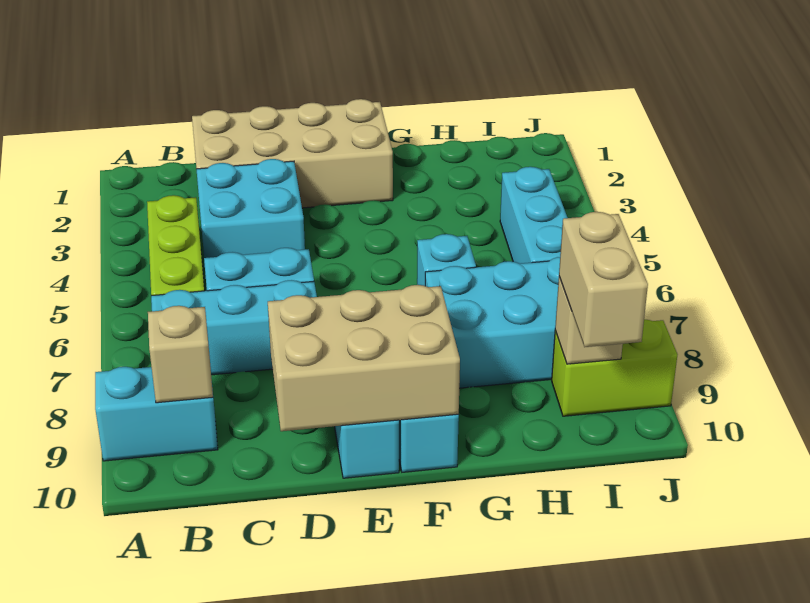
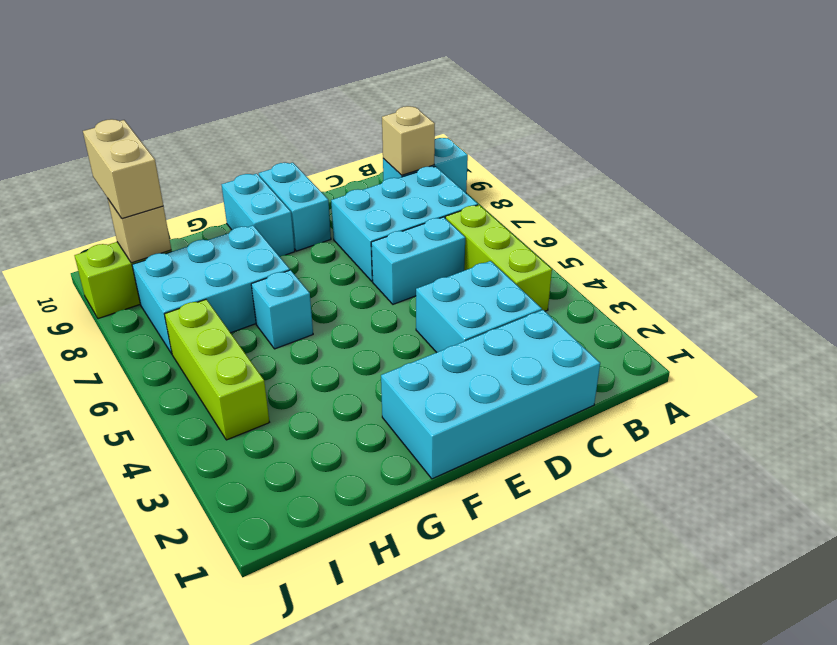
cyan 1x3 brick [151,280,317,375] -> cyan 2x3 brick [331,166,478,281]
tan 2x4 brick [192,99,393,208] -> cyan 2x4 brick [381,310,600,479]
tan 2x3 brick [268,285,460,431] -> none
cyan 1x3 brick [500,167,568,264] -> lime 1x3 brick [165,299,269,440]

